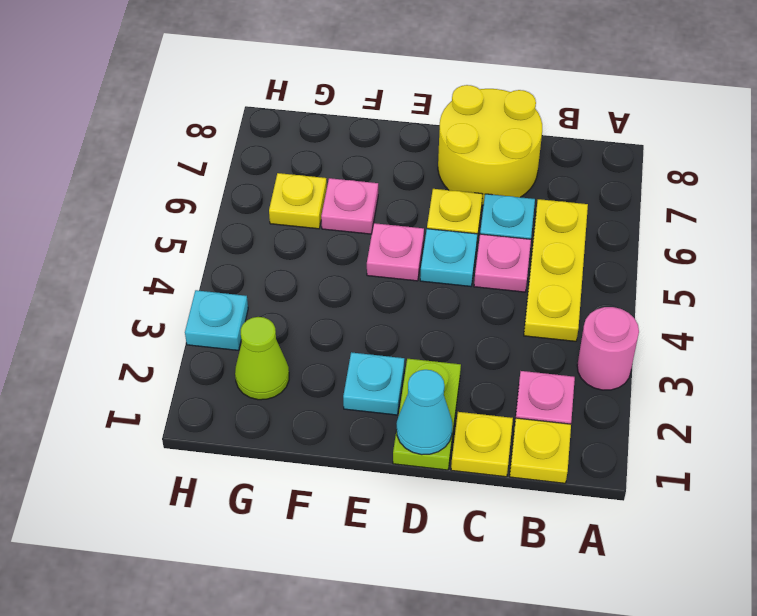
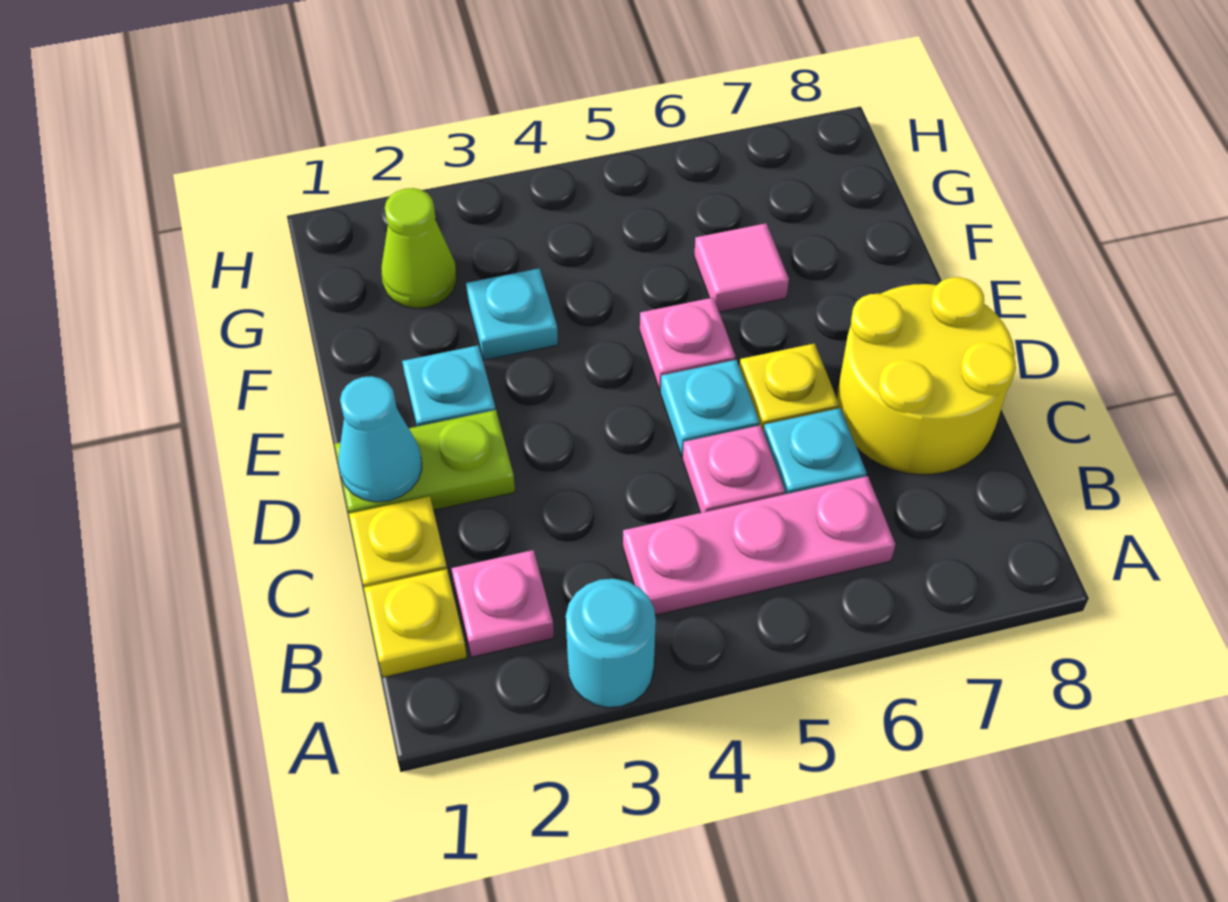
pink 1x1 round brick [577,307,639,390] -> cyan 1x1 round brick [566,579,656,708]
yellow 1x3 plate [524,199,588,341] -> pink 1x3 plate [623,476,895,615]
pink 1x1 plate [321,178,378,234] -> pink 1x1 tile [694,223,789,312]
yellow 1x1 plate [269,173,327,229] -> none
cyan 1x1 plate [185,290,248,350] -> cyan 1x1 plate moved to [466,268,558,360]

